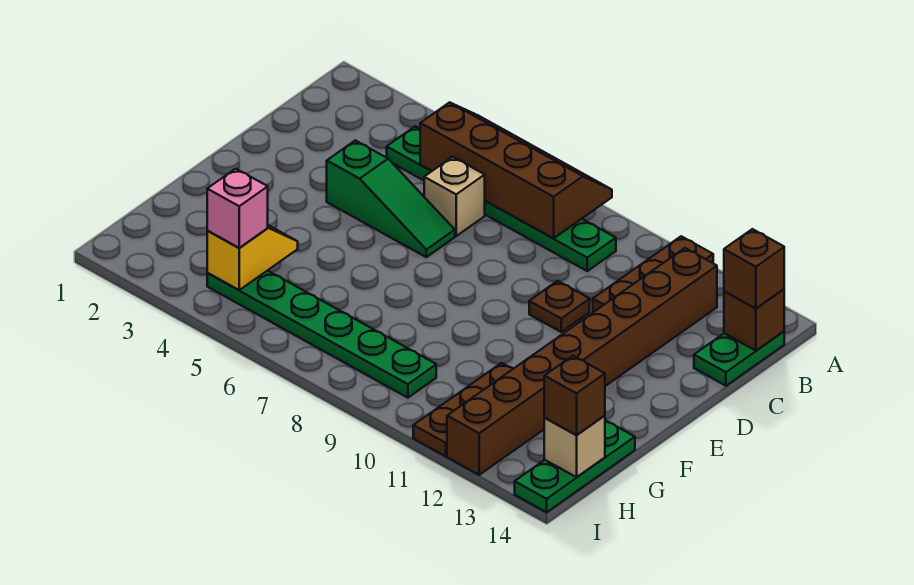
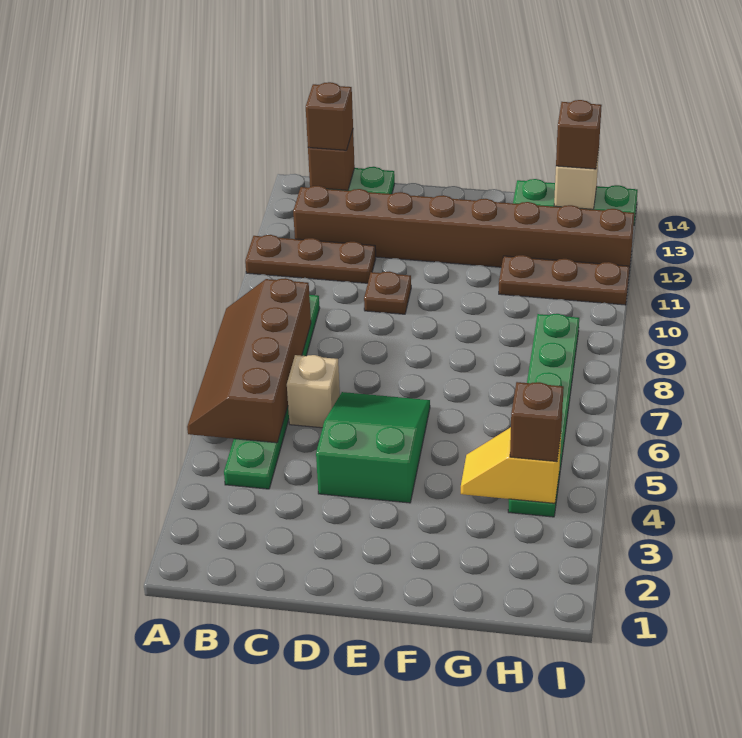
green 1x3 slope [327,140,455,257] -> green 2x3 slope [316,392,430,503]
pink 1x1 brick [207,169,268,248] -> brown 1x1 brick [510,382,564,461]

